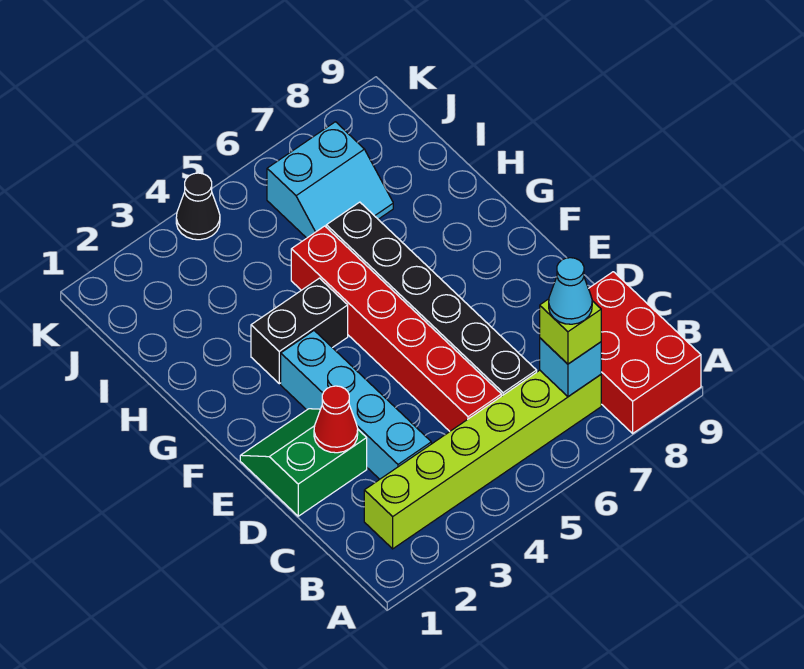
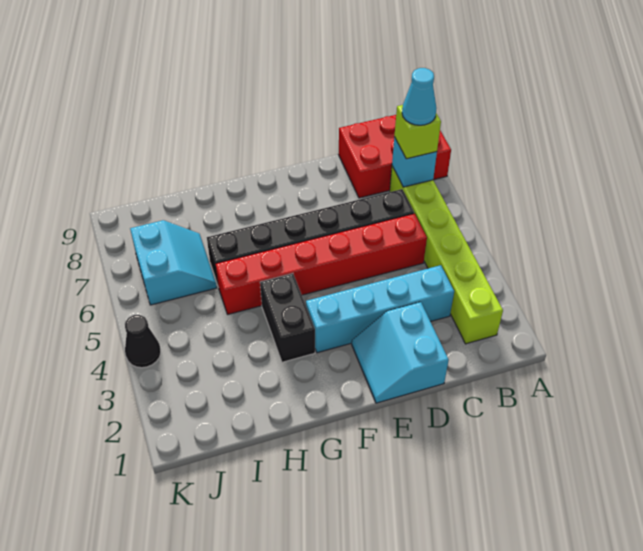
green 2x2 slope [240,409,367,516] -> cyan 2x2 slope [352,302,449,403]
red 1x1 cone [314,386,358,453] -> none

